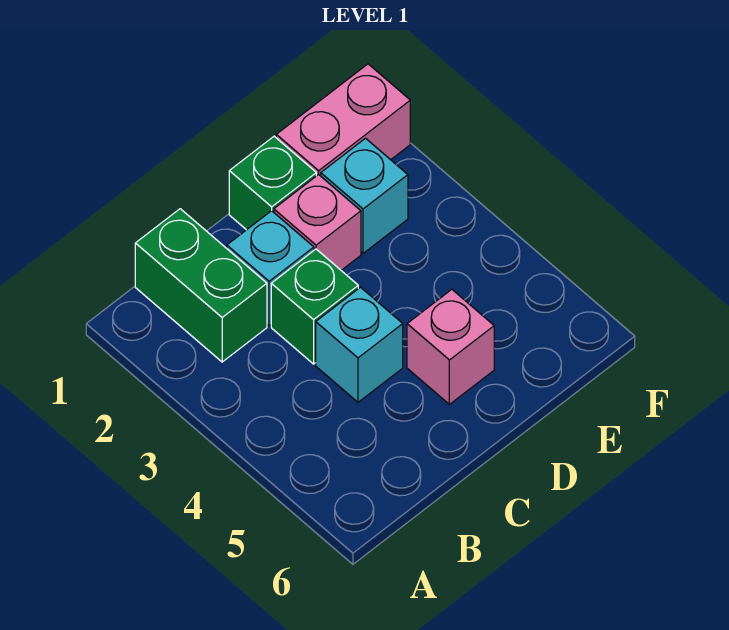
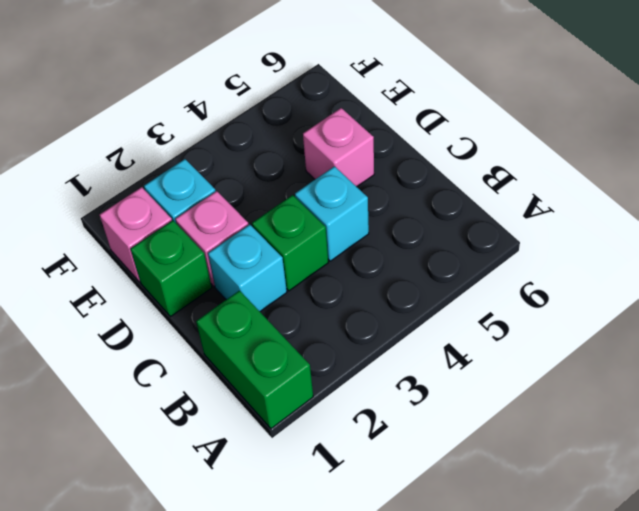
green 1x2 brick [135,209,267,362] -> green 1x2 brick turned to [196,291,313,429]
pink 1x2 brick [276,64,410,176] -> pink 1x1 brick [100,187,172,282]

